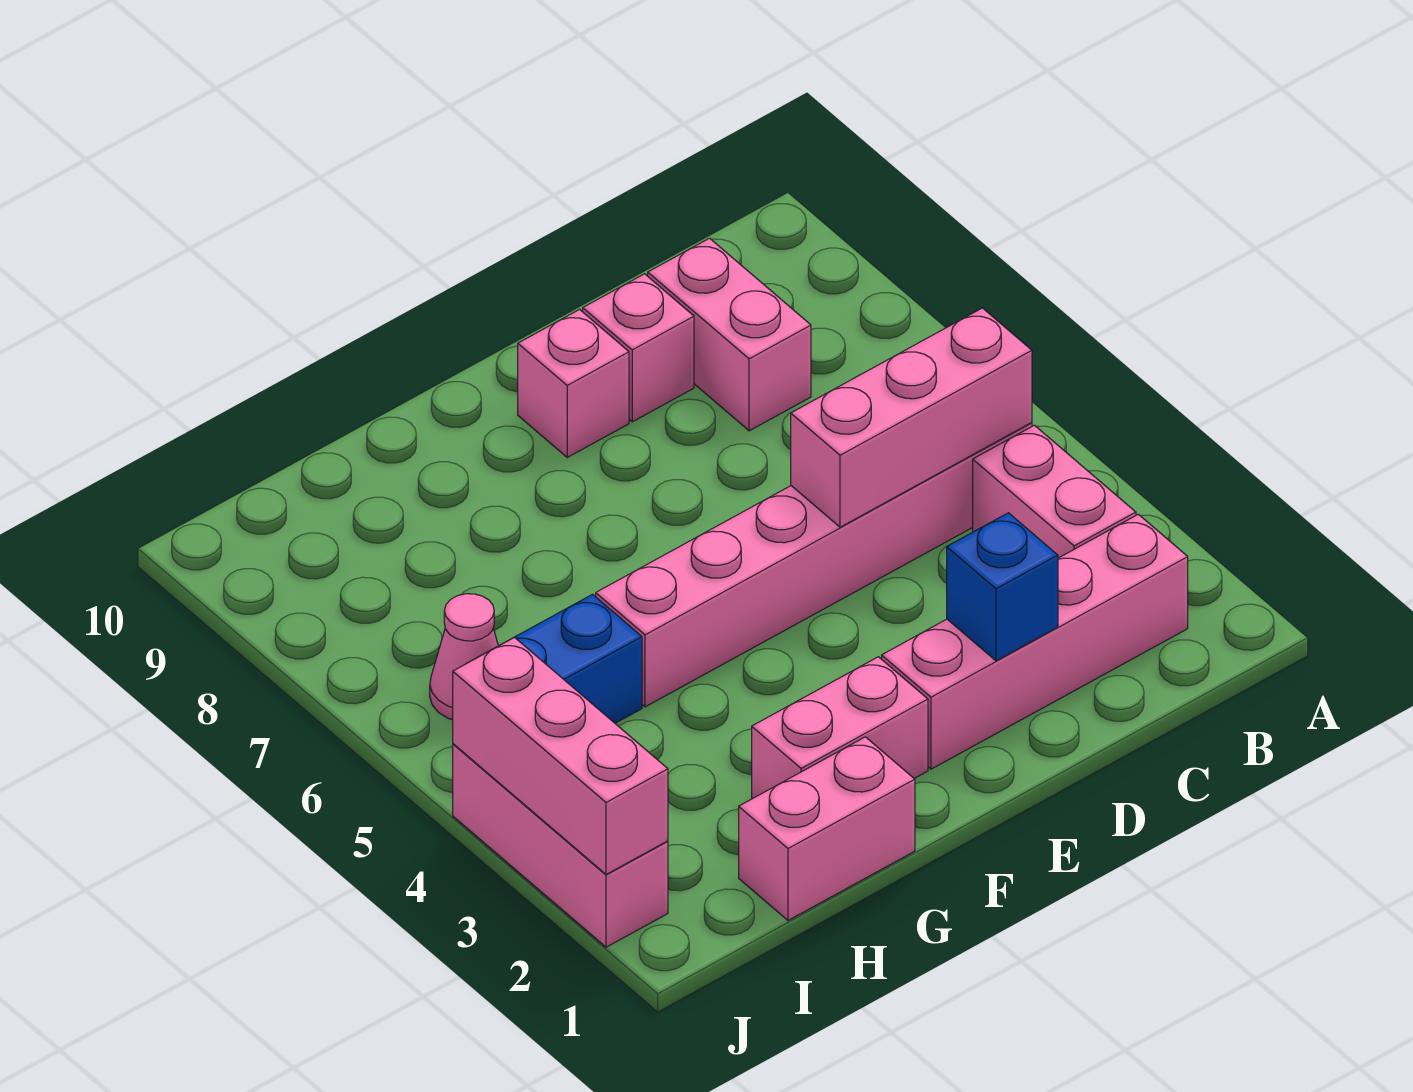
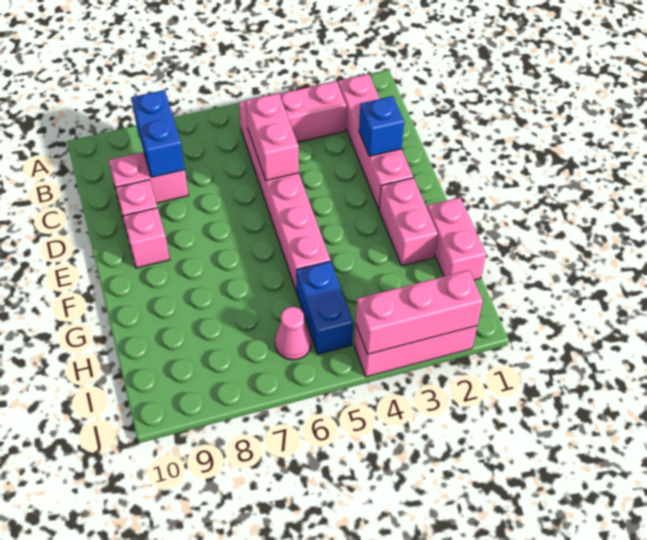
pink 1x3 brick [791,308,1032,527] -> pink 1x2 brick [246,93,299,180]
none -> blue 1x2 brick [131,90,185,178]

